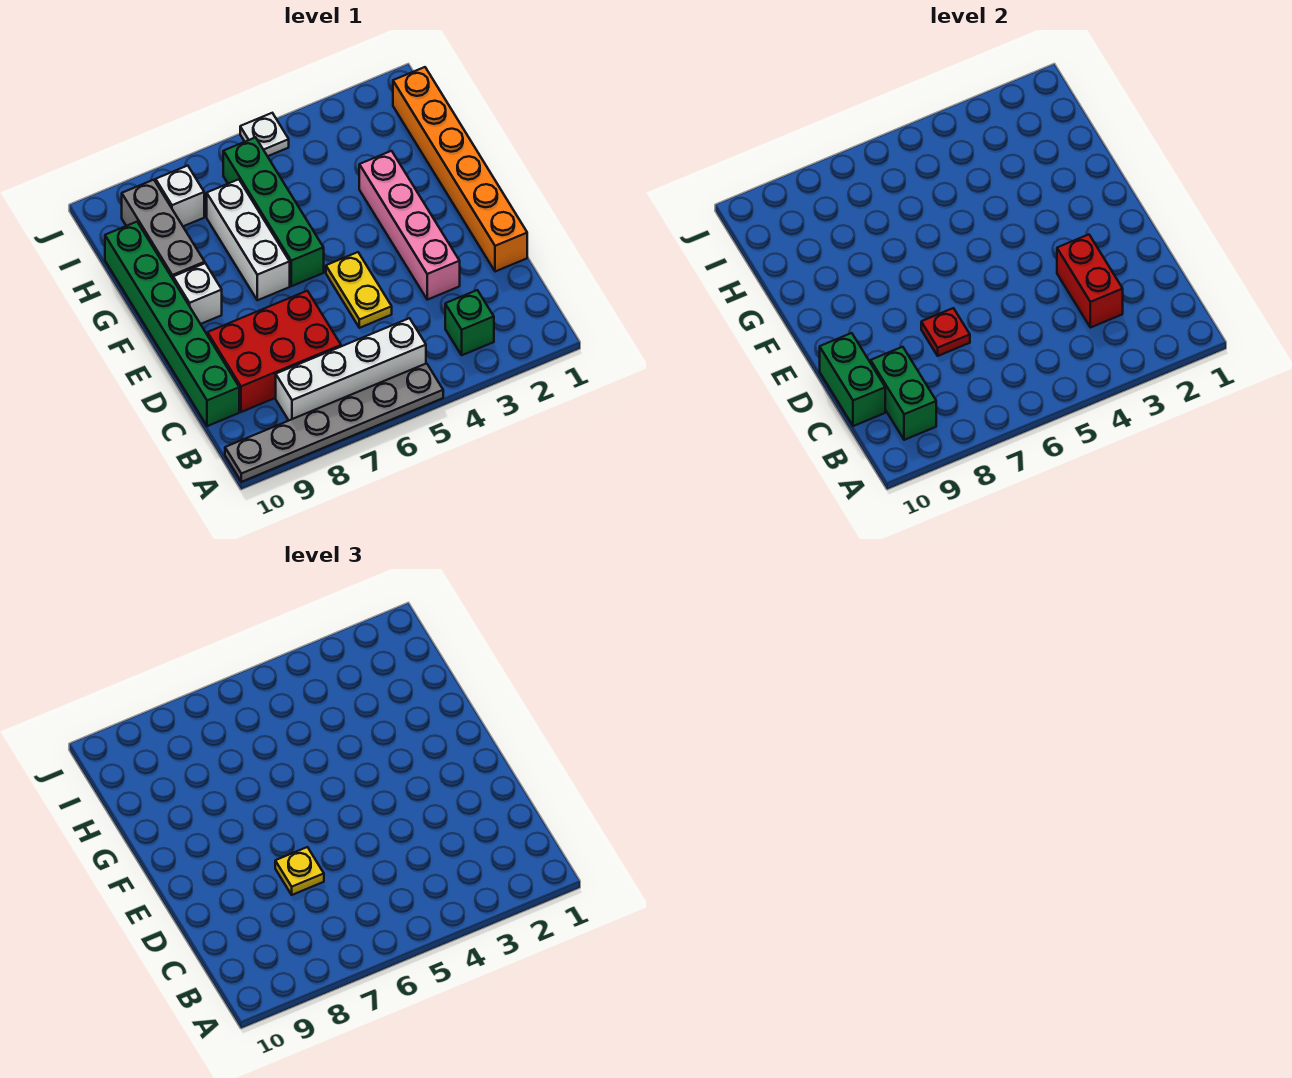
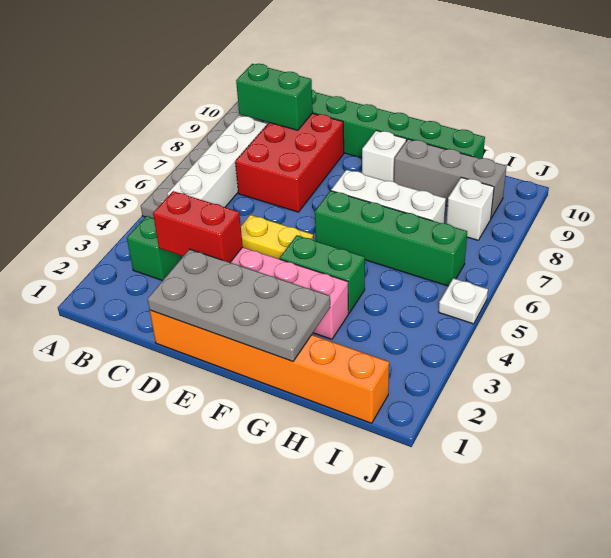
green 1x2 brick [820,333,885,426] -> green 1x2 brick moved to [280,235,365,313]
none -> grey 2x4 plate [148,249,330,361]
red 1x1 plate [921,308,970,356] -> none
yellow 1x1 plate [275,847,324,895] -> none

